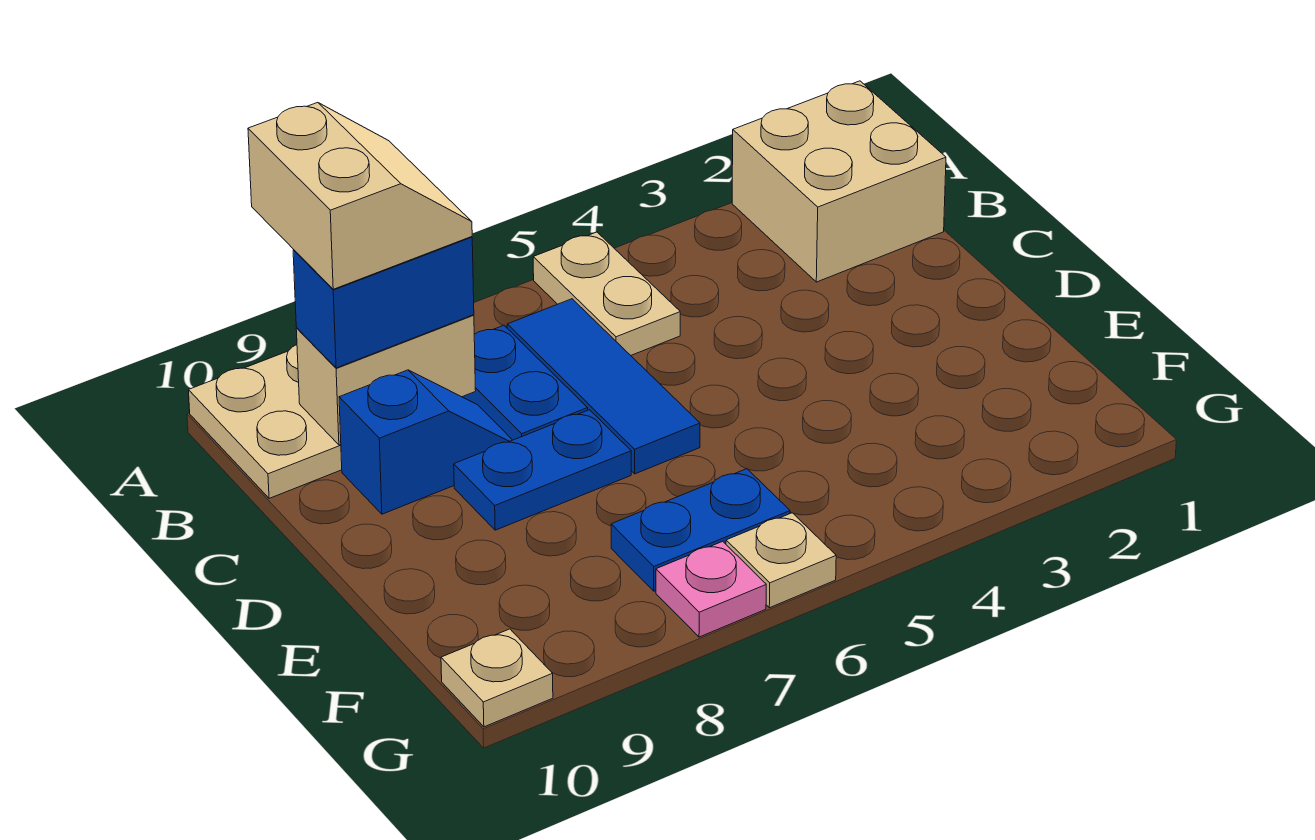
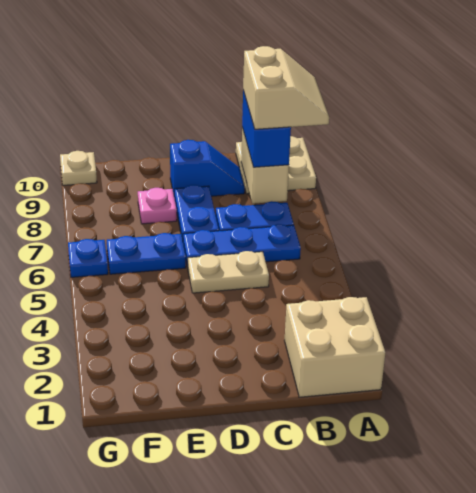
tan 1x2 plate [533,232,680,355] -> tan 1x2 plate moved to [188,251,269,293]
tan 2x2 slope [248,103,472,289] -> tan 2x2 slope turned to [243,46,329,129]
blue 1x3 tile [507,299,700,474] -> blue 1x3 plate [183,224,301,268]
blue 1x2 slope [339,370,512,514] -> blue 1x2 slope turned to [170,140,245,196]
blue 1x2 plate [611,469,790,591] -> blue 1x2 plate turned to [107,233,186,274]
tan 1x1 plate [726,513,836,608] -> blue 1x1 plate [68,239,108,277]
pink 1x1 plate [656,541,766,637] -> pink 1x1 plate moved to [138,188,177,224]

